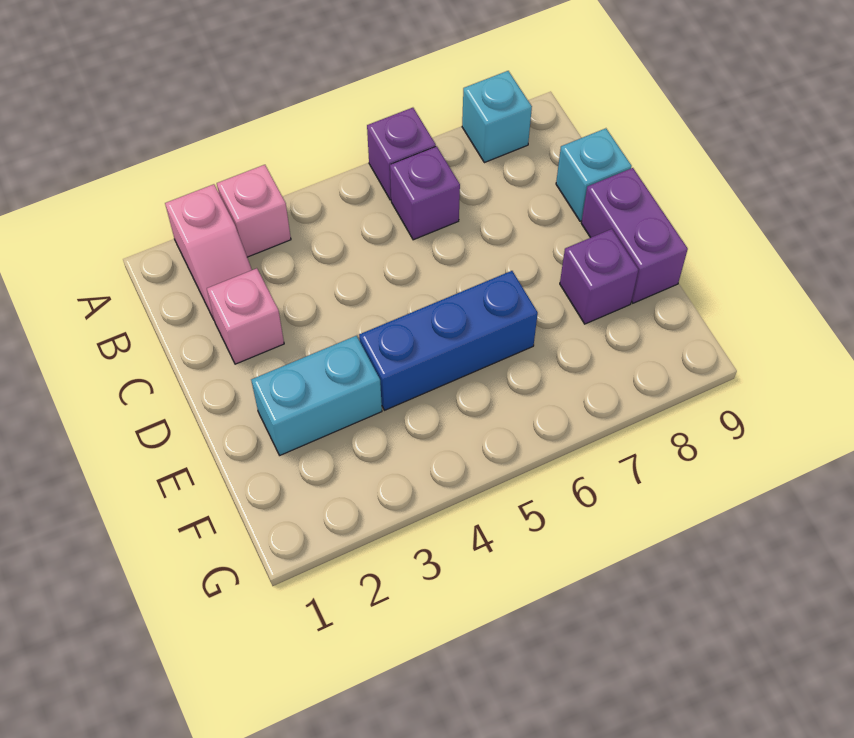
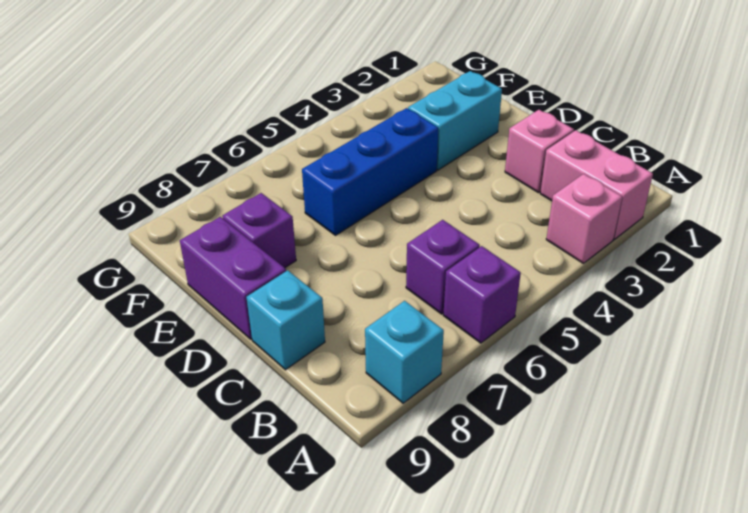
pink 1x2 slope [165,184,252,319] -> pink 1x2 brick [540,130,653,239]

